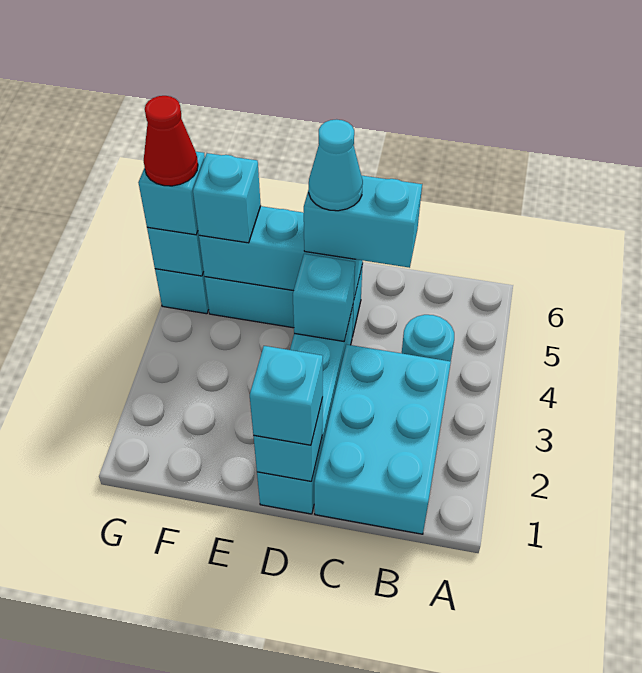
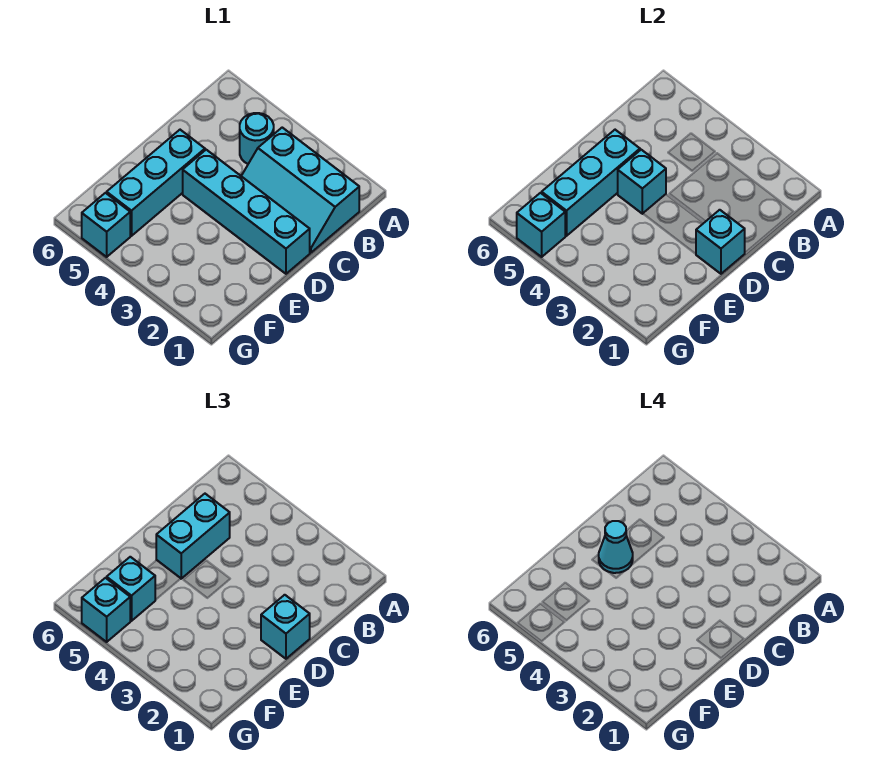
cyan 2x3 brick [314,345,451,534] -> cyan 2x3 slope [242,128,359,253]
red 1x1 cone [144,96,198,186] -> none

